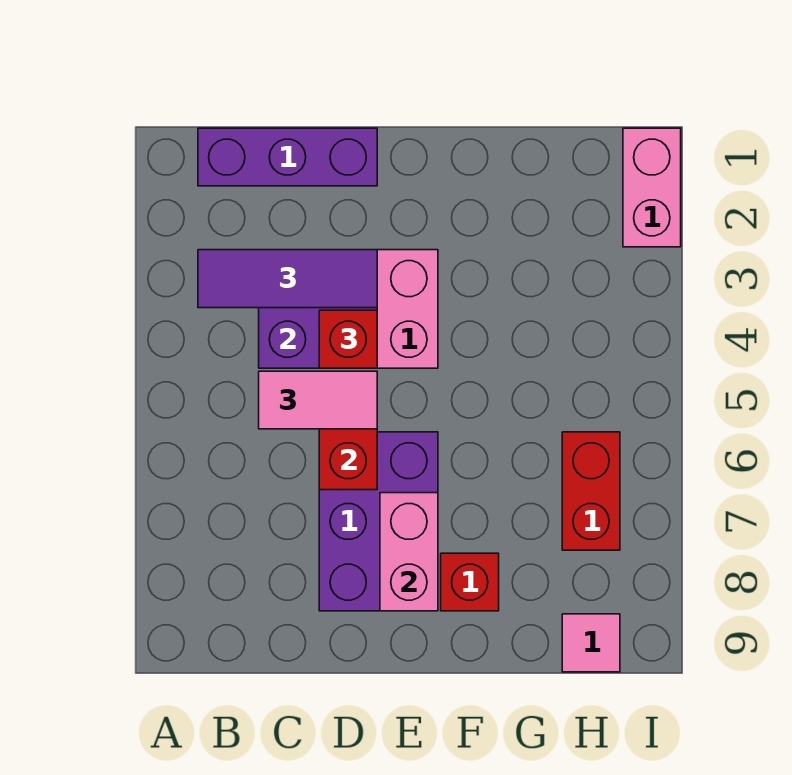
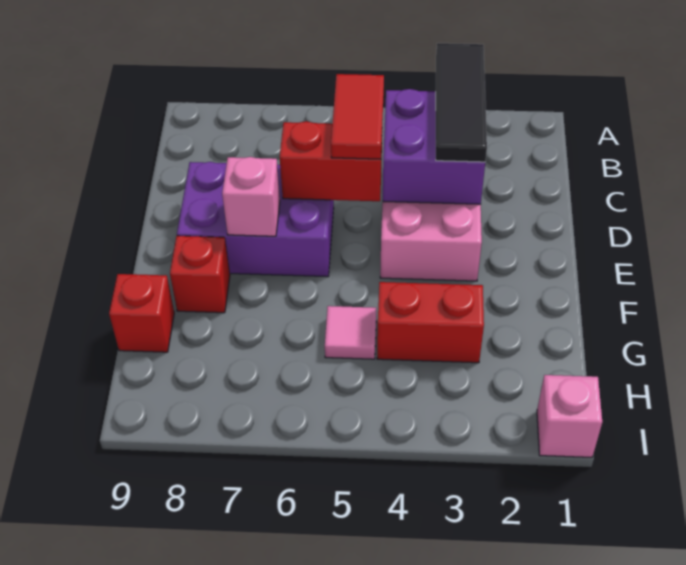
purple 1x3 brick [198,128,377,186] -> none
purple 1x3 tile [198,250,377,308] -> black 1x3 tile [436,43,487,162]
pink 1x2 tile [259,371,377,429] -> red 1x2 tile [331,74,384,159]
red 1x1 brick [319,310,377,368] -> red 1x1 brick moved to [109,274,174,352]
pink 1x2 brick [380,493,438,611] -> pink 1x1 brick [222,157,280,236]
red 1x2 brick [562,432,620,550] -> red 1x2 brick moved to [377,282,484,363]
pink 1x1 tile [562,614,620,672] -> pink 1x1 tile moved to [325,306,376,359]
pink 1x2 brick [623,128,681,247] -> pink 1x1 brick [537,375,602,457]

